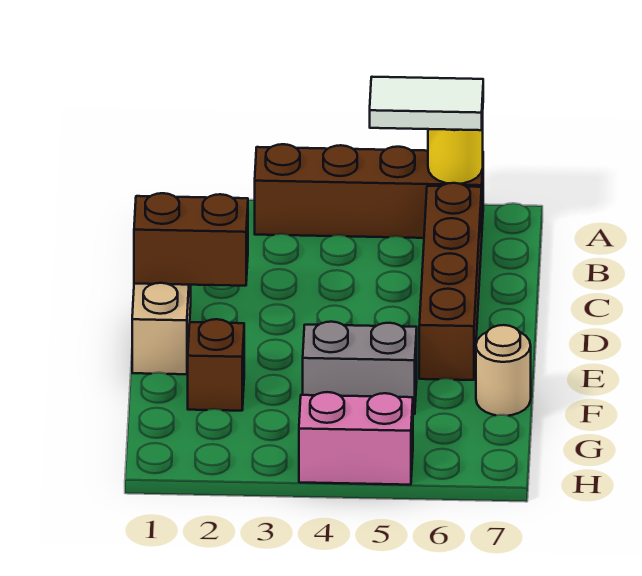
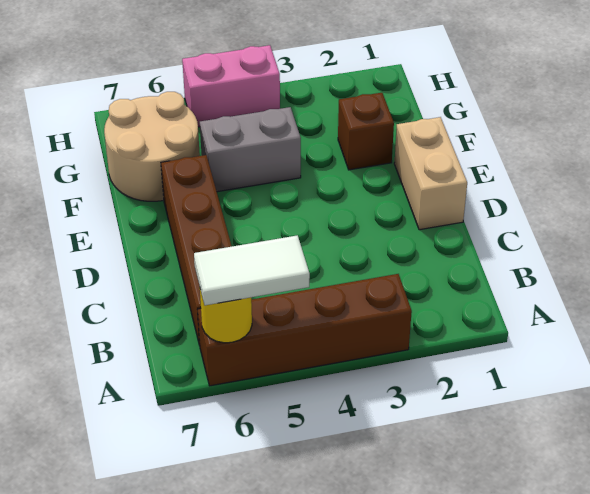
brown 1x2 brick [134,193,248,286] -> none
tan 1x1 round brick [476,325,531,416] -> tan 2x2 round brick [104,92,200,201]

